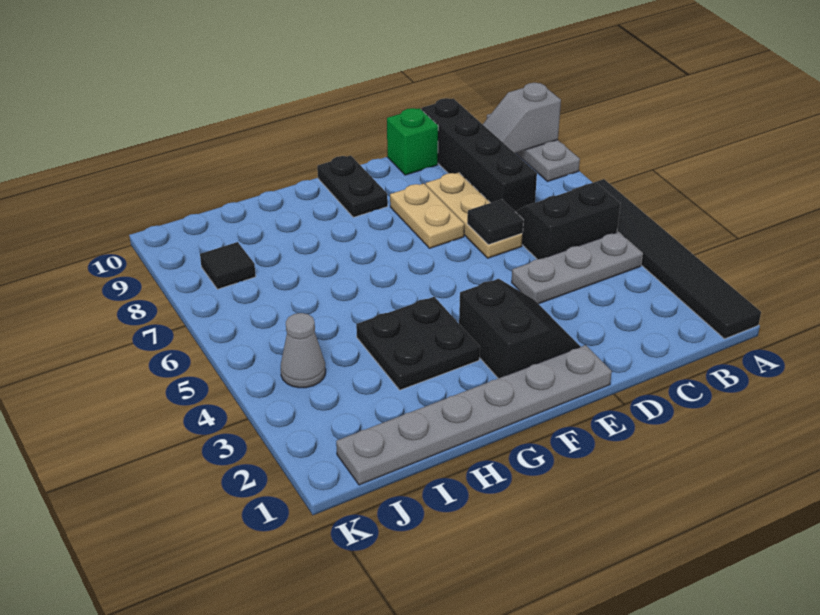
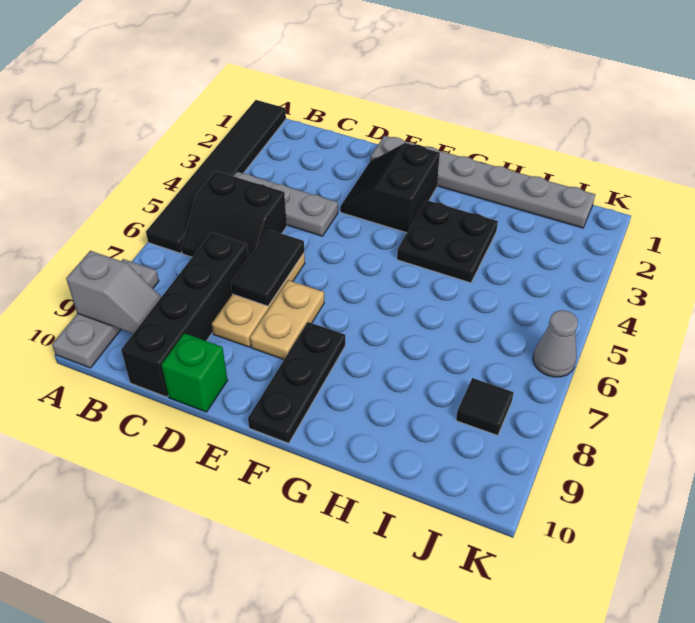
black 1x1 tile [467,199,523,245] -> black 1x2 tile [231,230,304,306]
black 1x2 plate [317,156,388,217] -> black 1x3 plate [248,322,345,443]
grey 1x1 cone [281,313,326,388] -> grey 1x1 cone moved to [533,310,578,377]

